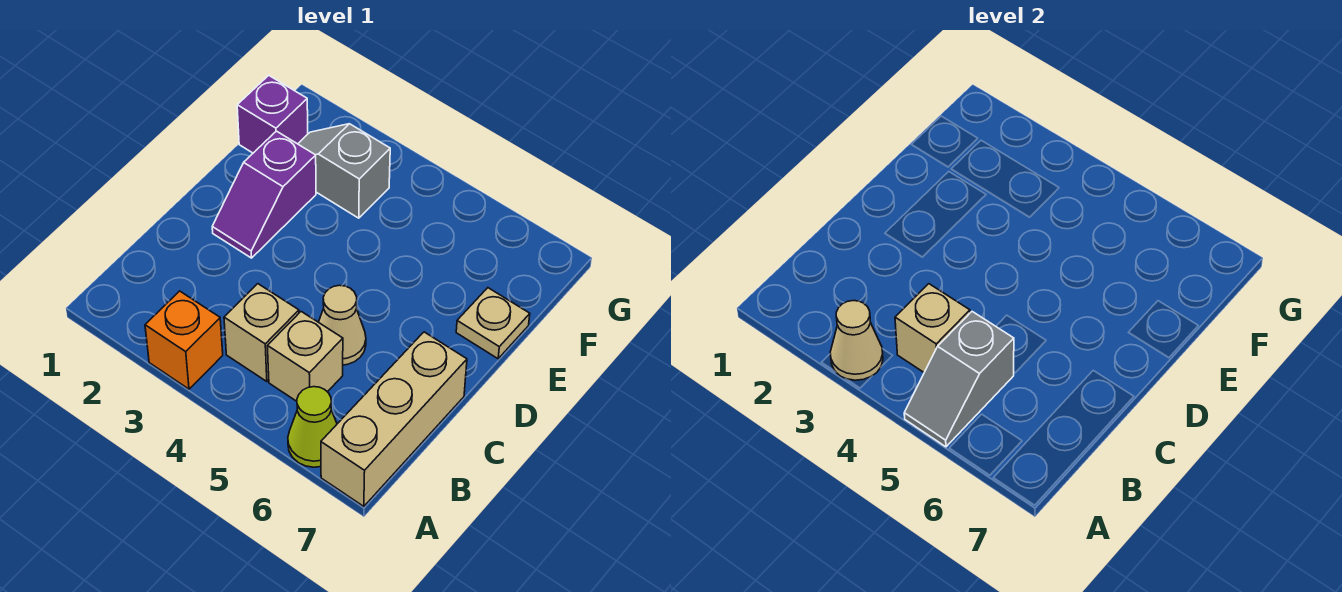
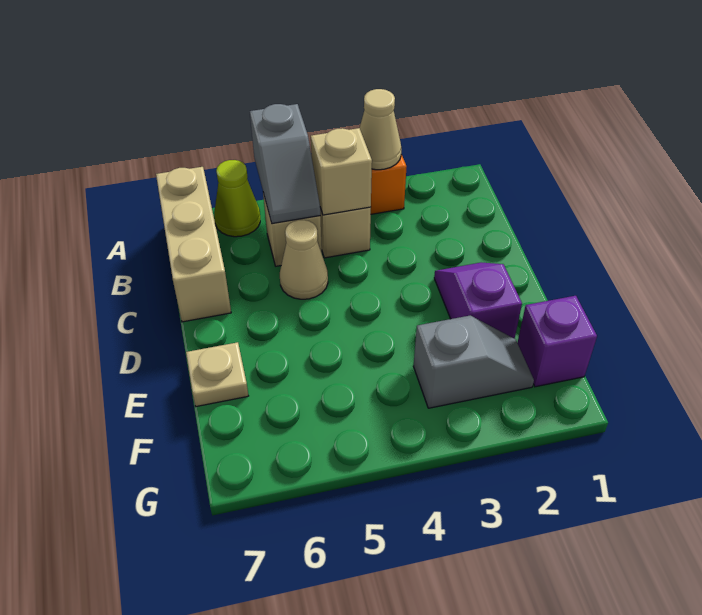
grey 1x2 slope [904,312,1014,447] -> grey 1x2 slope turned to [250,104,320,224]

